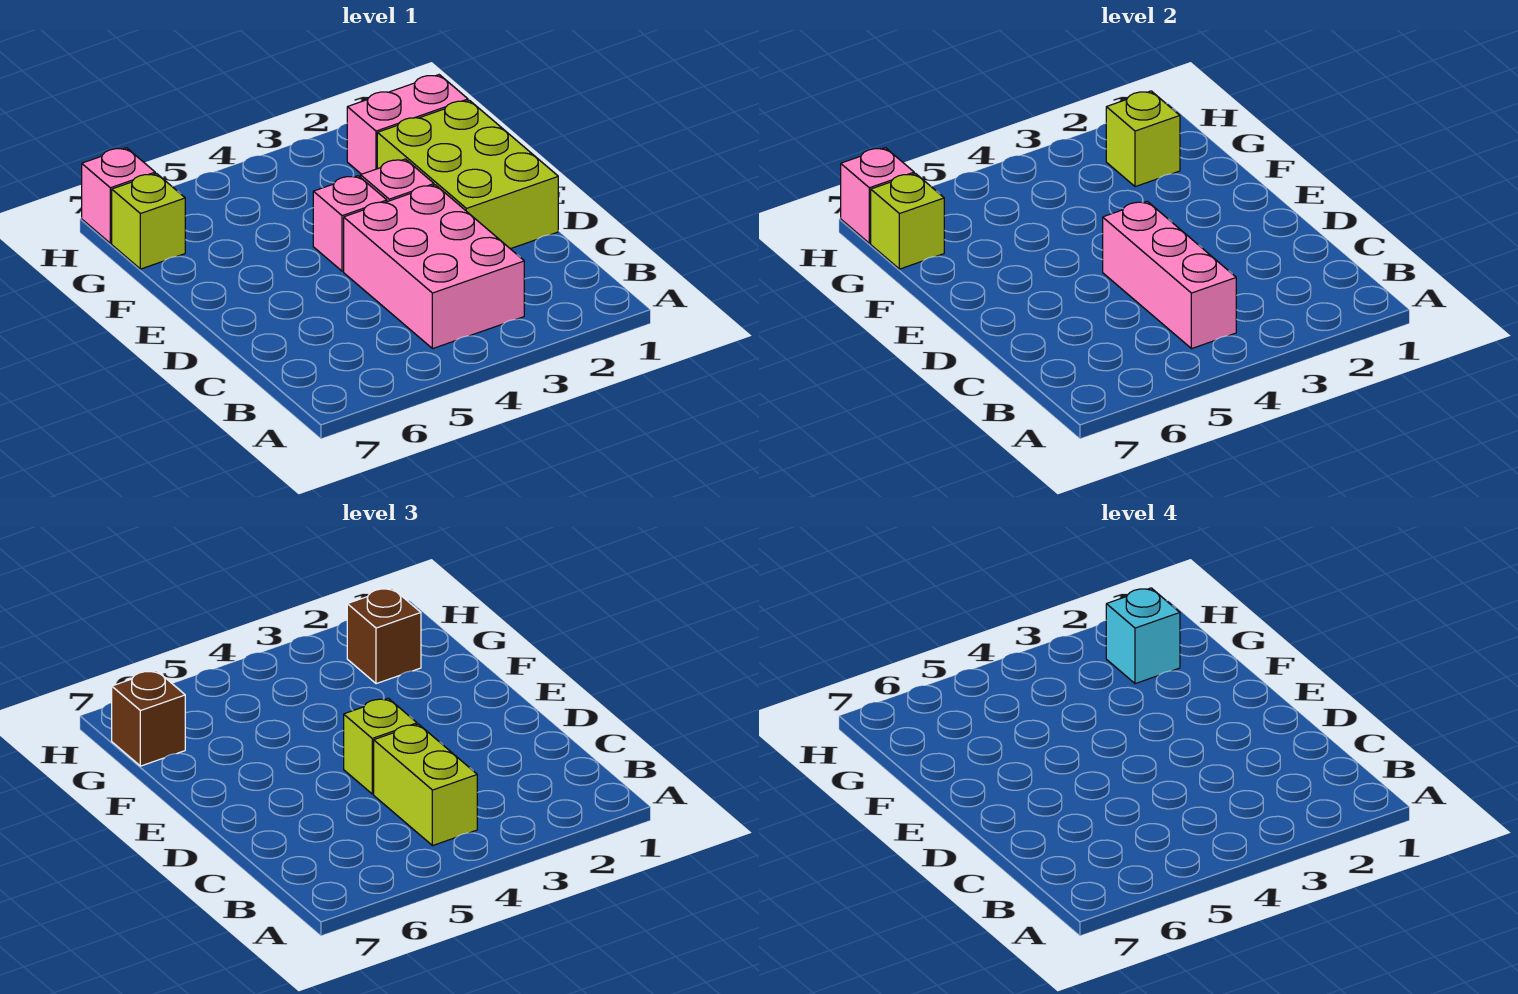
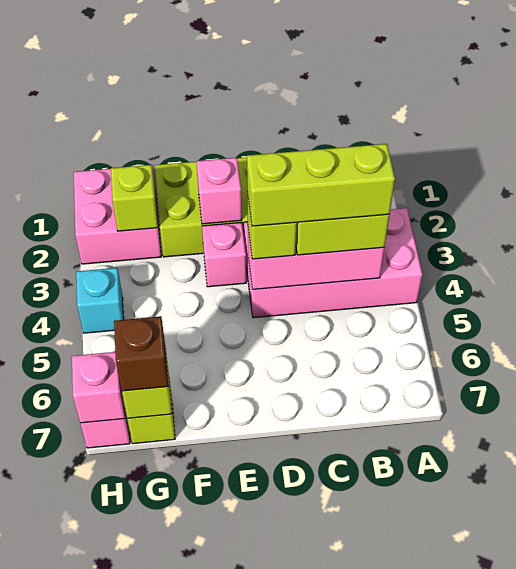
pink 2x3 brick [344,185,524,349] -> pink 2x4 brick [244,208,423,318]
none -> lime 1x3 brick [247,144,395,226]
pink 1x1 brick [313,176,387,271] -> pink 1x1 brick moved to [197,158,242,224]
pink 1x2 brick [347,75,468,174] -> pink 2x2 brick [74,165,161,264]
brown 1x1 brick [347,588,421,684] -> none
cyan 1x1 brick [1106,588,1180,684] -> cyan 1x1 brick moved to [76,268,124,333]

